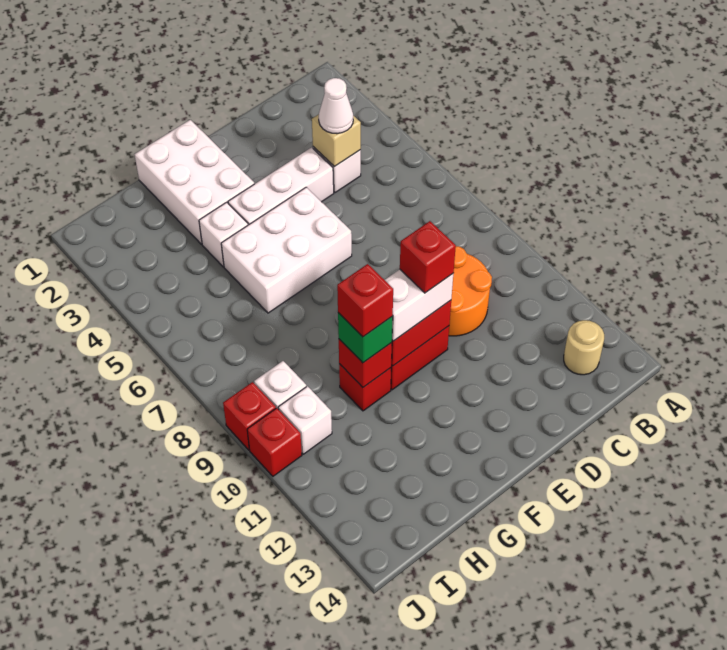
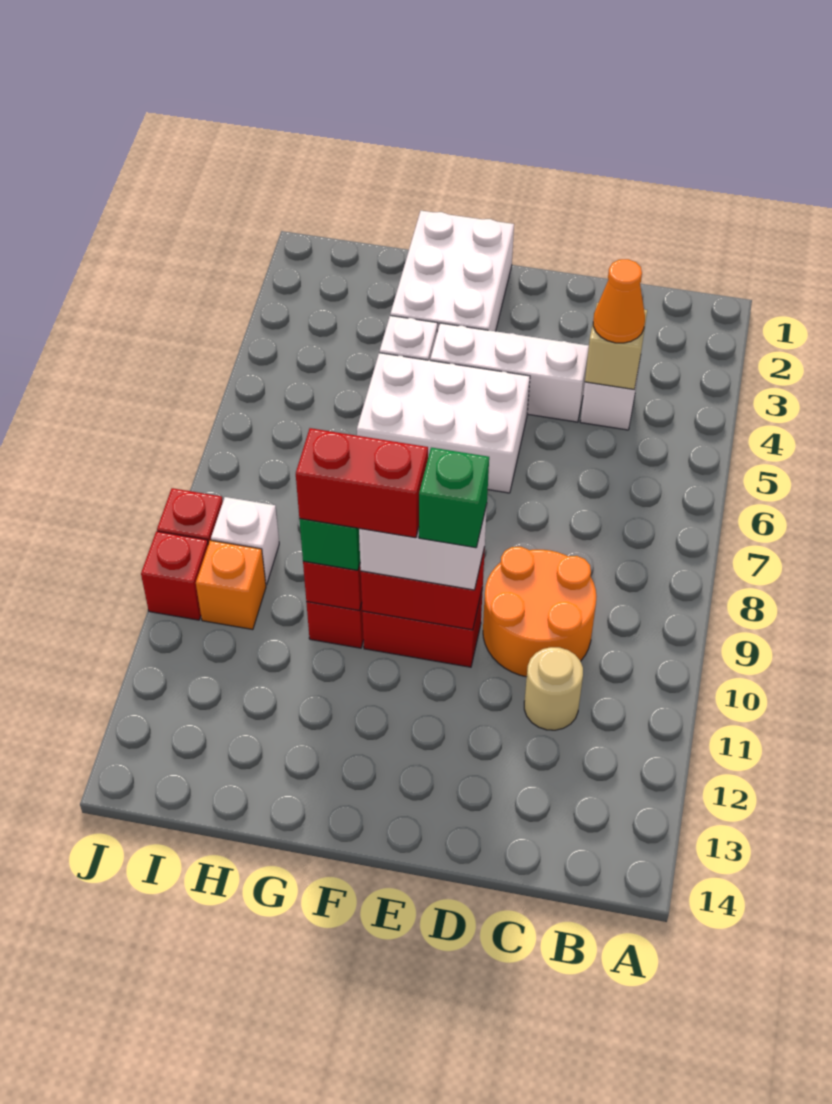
tan 1x1 round brick [564,320,604,375] -> tan 1x1 round brick moved to [524,647,583,730]
white 1x1 cone [319,78,353,134] -> orange 1x1 cone [593,259,645,343]
red 1x1 brick [400,221,456,293] -> green 1x1 brick [419,448,489,548]
red 1x1 brick [337,264,393,337] -> red 1x2 brick [296,428,428,538]
white 1x1 brick [278,386,332,454] -> orange 1x1 brick [196,540,266,630]

